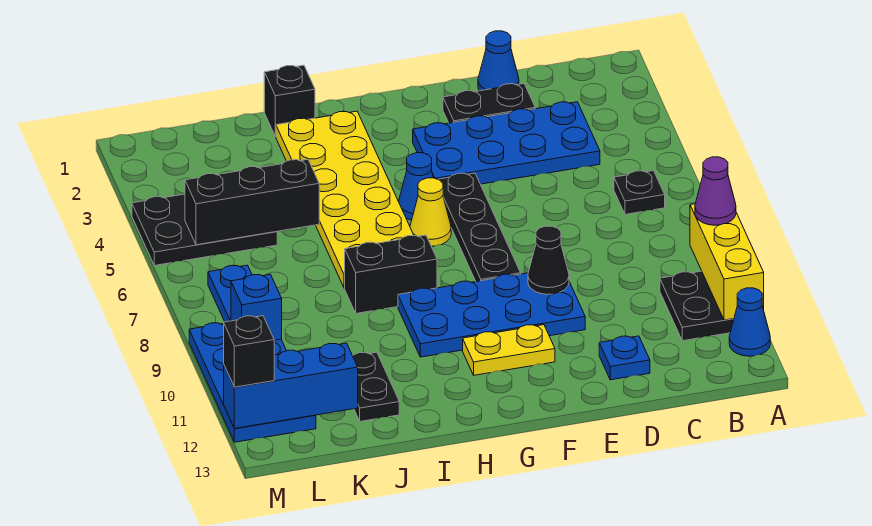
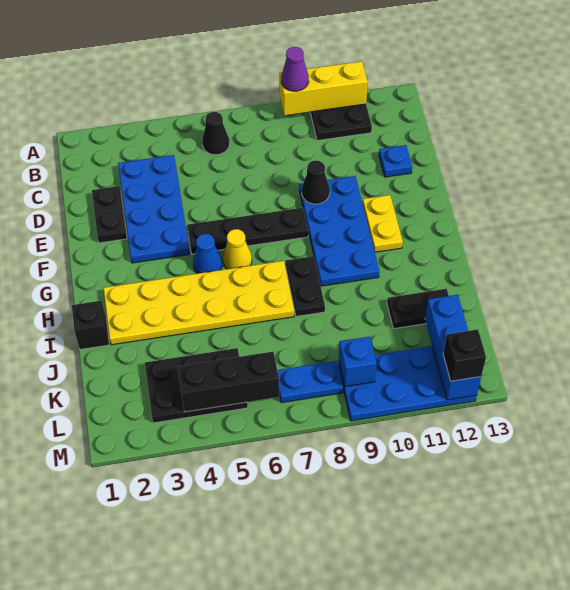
blue 1x1 cone [729,288,770,356] -> none
black 1x1 plate [614,171,665,214] -> black 1x1 cone [202,112,229,155]
blue 1x1 cone [478,31,519,91] -> none
black 1x2 brick [345,235,437,313] -> black 1x2 plate [286,256,325,316]
black 1x3 brick [185,160,319,245] -> black 1x3 brick turned to [178,352,279,412]
black 2x3 plate [132,194,277,266] -> black 2x3 plate turned to [145,348,248,423]

